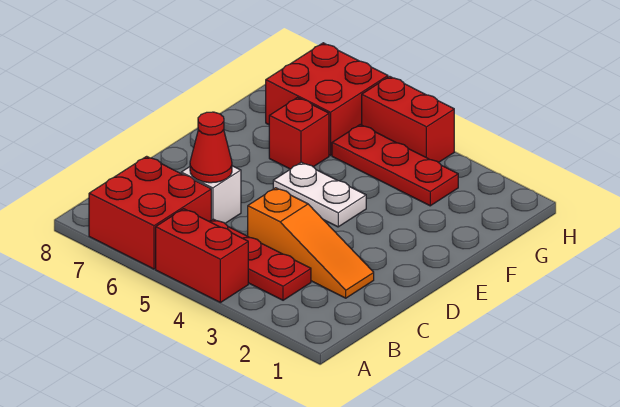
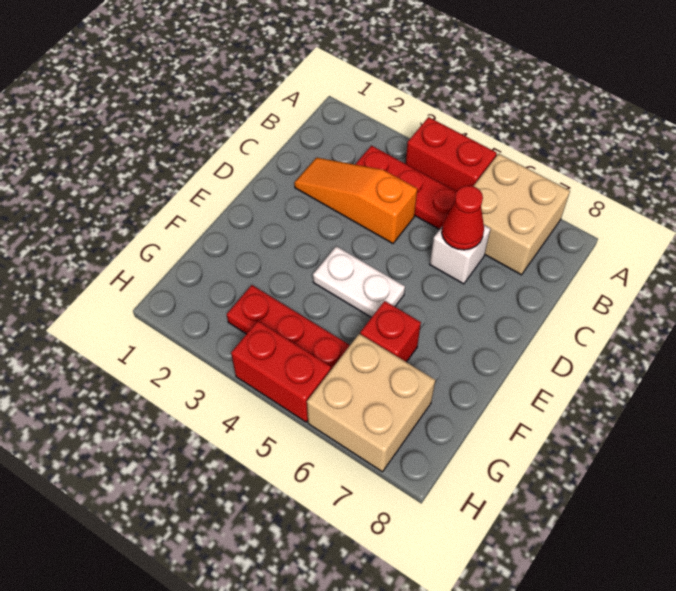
red 2x2 brick [89,156,211,269] -> tan 2x2 brick [473,154,570,275]
red 2x2 brick [266,43,388,156] -> tan 2x2 brick [307,334,435,472]

